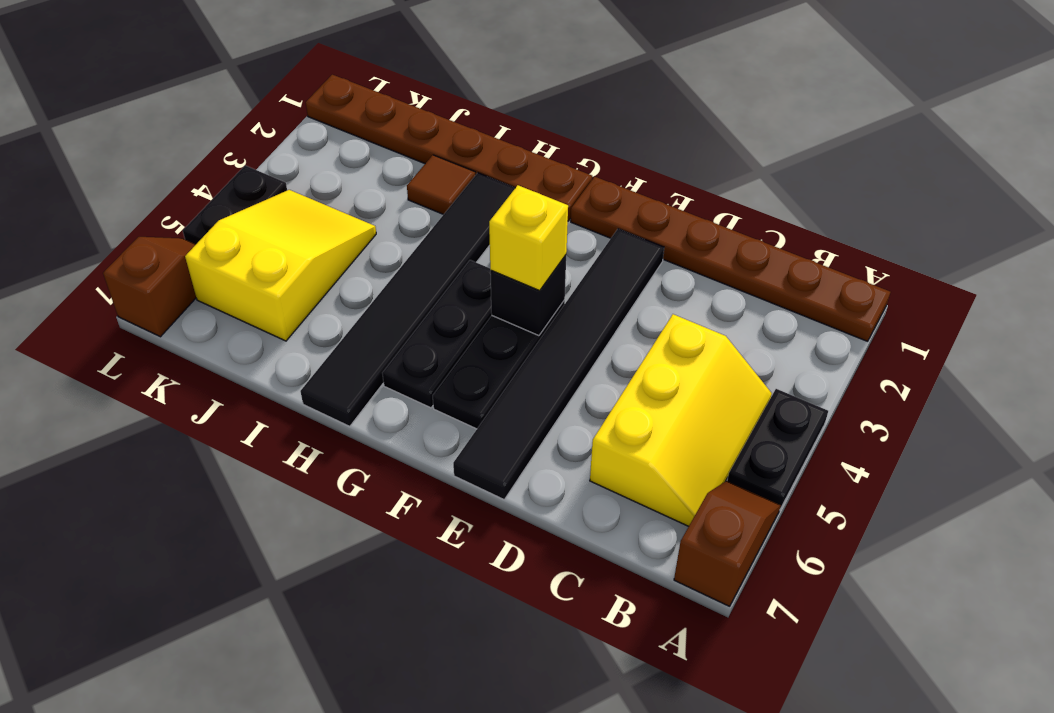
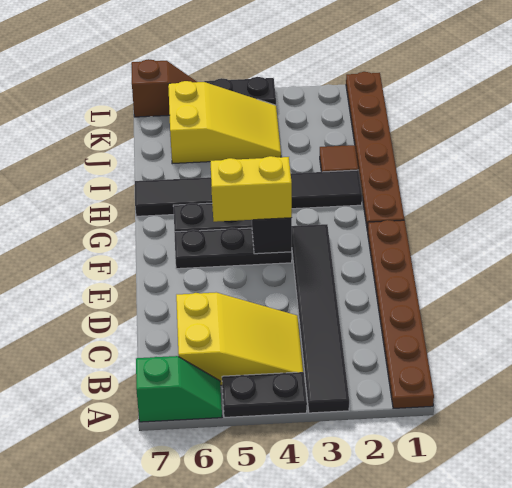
brown 1x2 slope [674,481,781,606] -> green 1x2 slope [136,356,222,422]
yellow 2x3 slope [590,314,772,526] -> yellow 2x3 slope turned to [176,293,303,385]
black 1x6 tile [453,229,664,499] -> black 1x6 tile turned to [292,224,349,413]
yellow 1x1 brick [489,185,568,291] -> yellow 1x2 brick [210,156,292,222]

